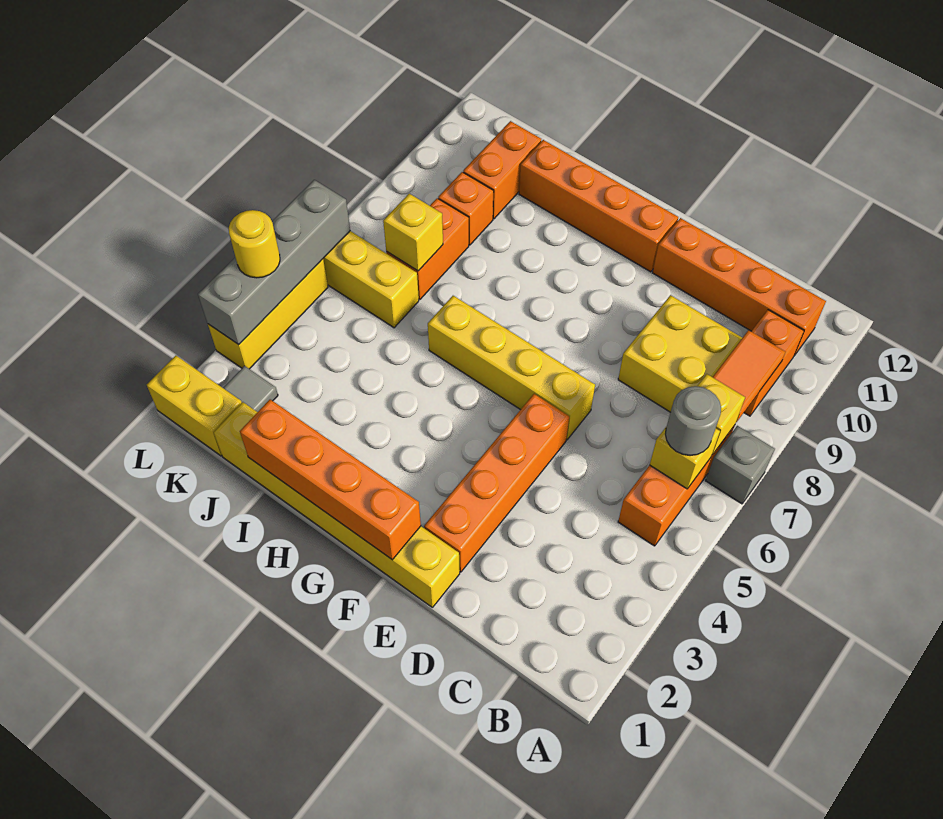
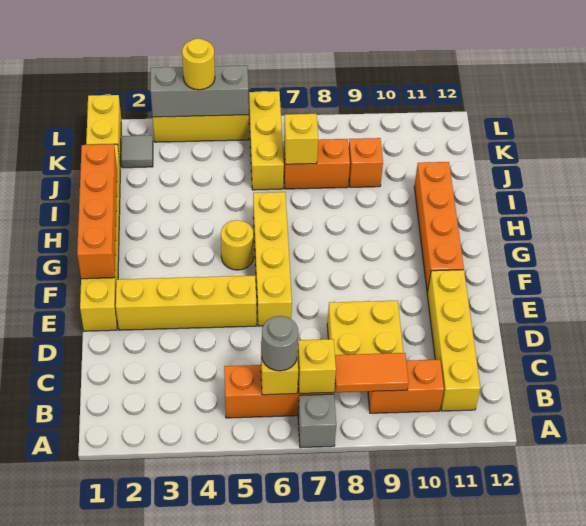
orange 1x4 brick [653,218,826,356] -> yellow 1x4 brick [427,270,480,411]
orange 1x4 brick [424,394,569,572] -> yellow 1x4 brick [116,276,256,330]
none -> yellow 1x1 round brick [221,220,253,270]
orange 1x2 brick [463,121,541,219] -> none
grey 1x4 brick [198,180,350,344] -> grey 1x3 brick [150,66,249,117]

